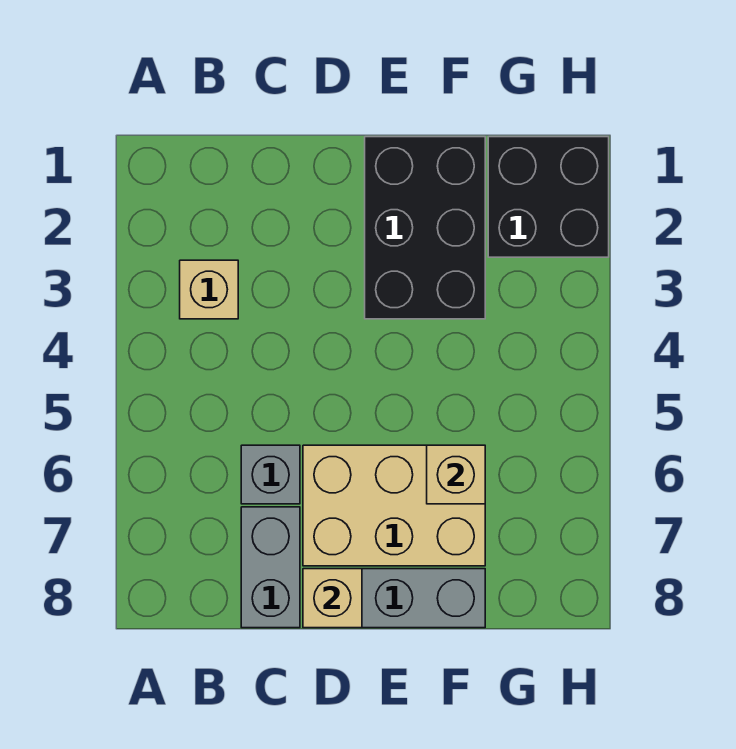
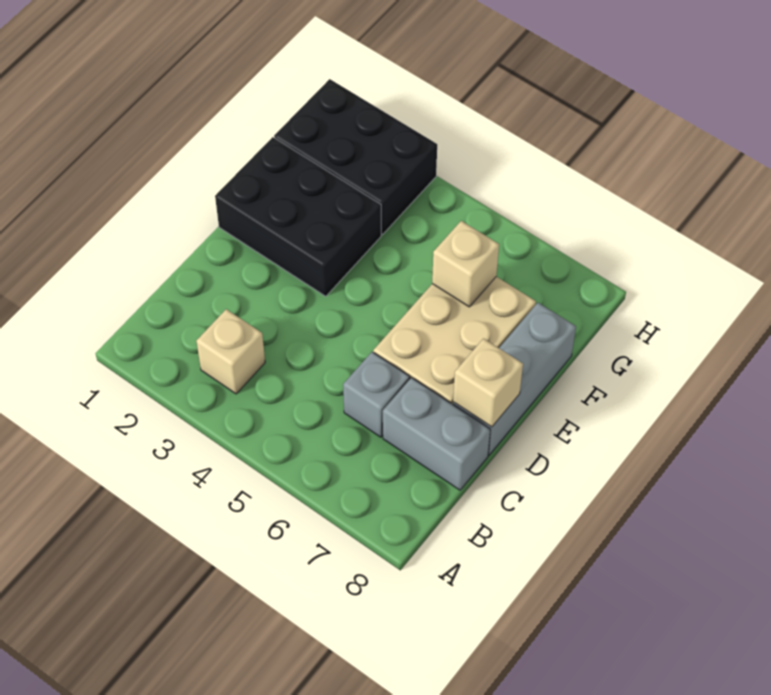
black 2x2 brick [488,137,609,257] -> black 2x3 brick [274,79,437,234]

